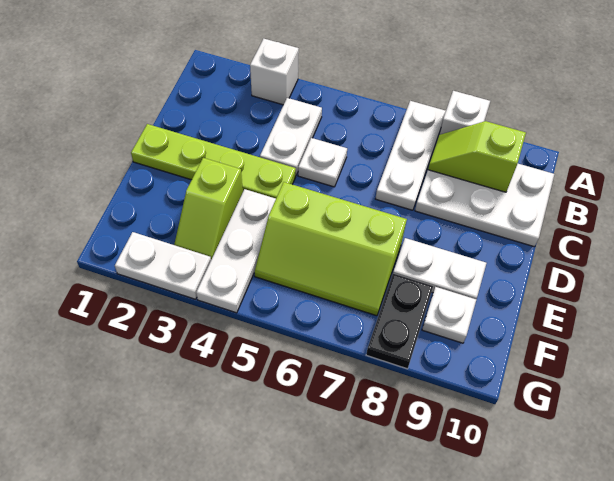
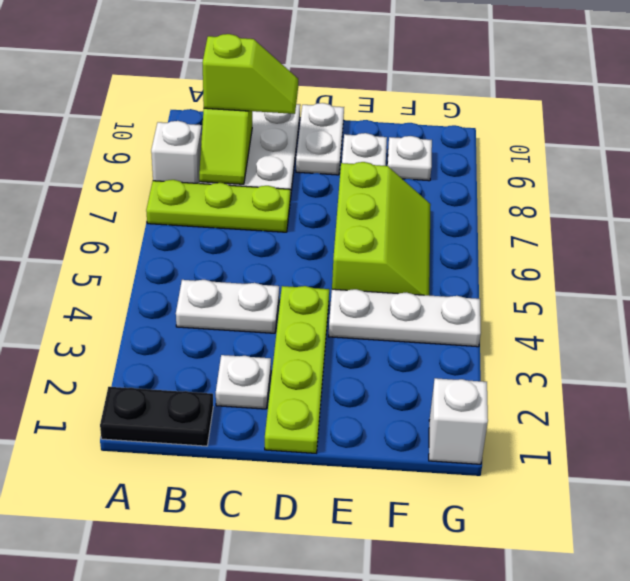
white 1x1 brick [250,39,299,105] -> white 1x1 brick moved to [429,378,488,464]
white 1x3 plate [376,101,446,210] -> lime 1x3 plate [146,180,290,232]
white 1x1 plate [298,138,347,187] -> white 1x1 plate moved to [216,355,271,409]
lime 1x2 slope [174,158,243,260] -> lime 1x2 slope moved to [203,34,298,114]
black 1x2 plate [366,274,433,369] -> black 1x2 plate moved to [100,387,213,446]
white 1x2 plate [115,232,211,299] -> white 1x2 plate moved to [296,103,344,175]

